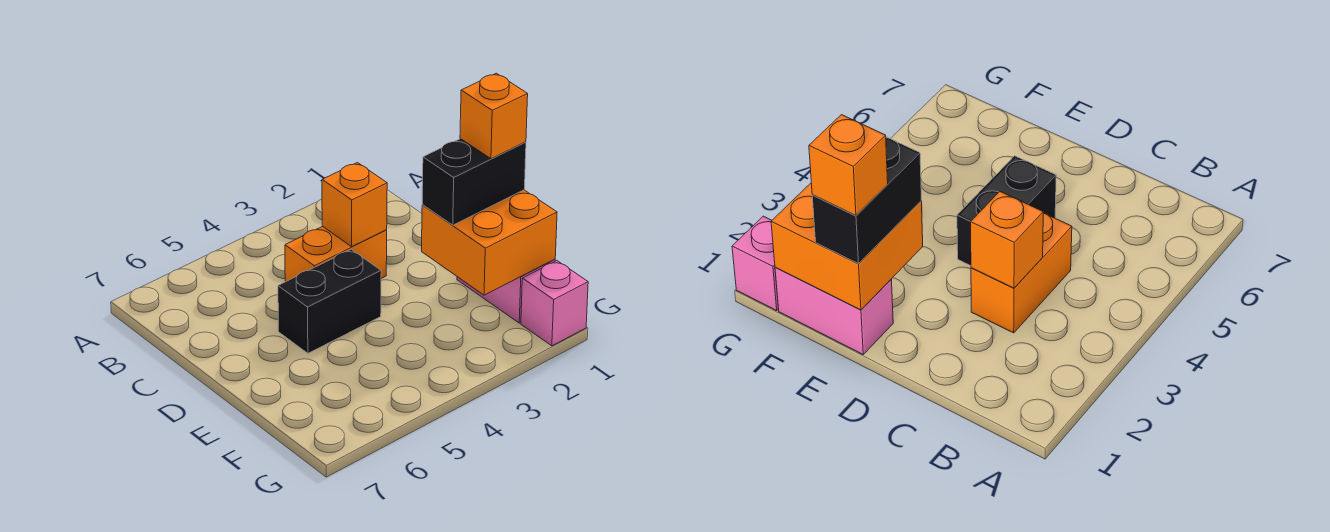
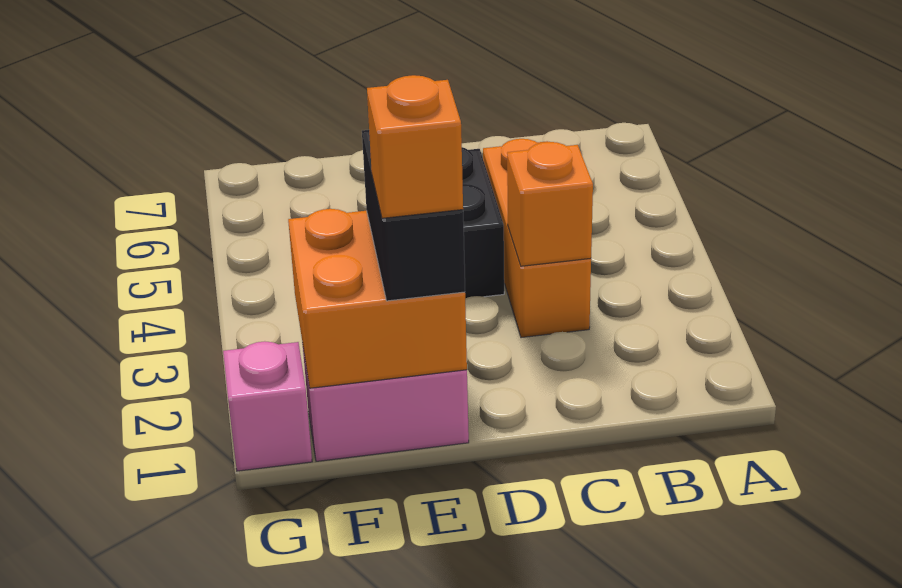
orange 1x2 brick [285,226,387,282] -> orange 1x3 brick [483,139,591,338]

